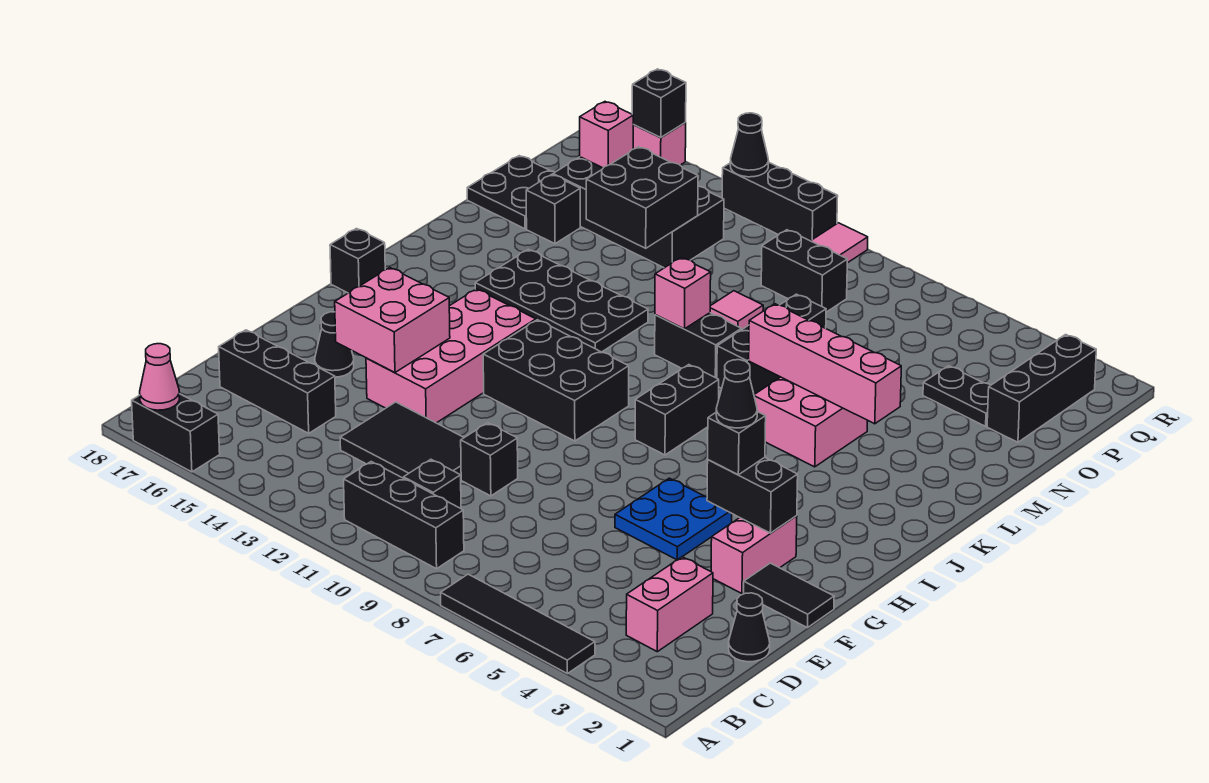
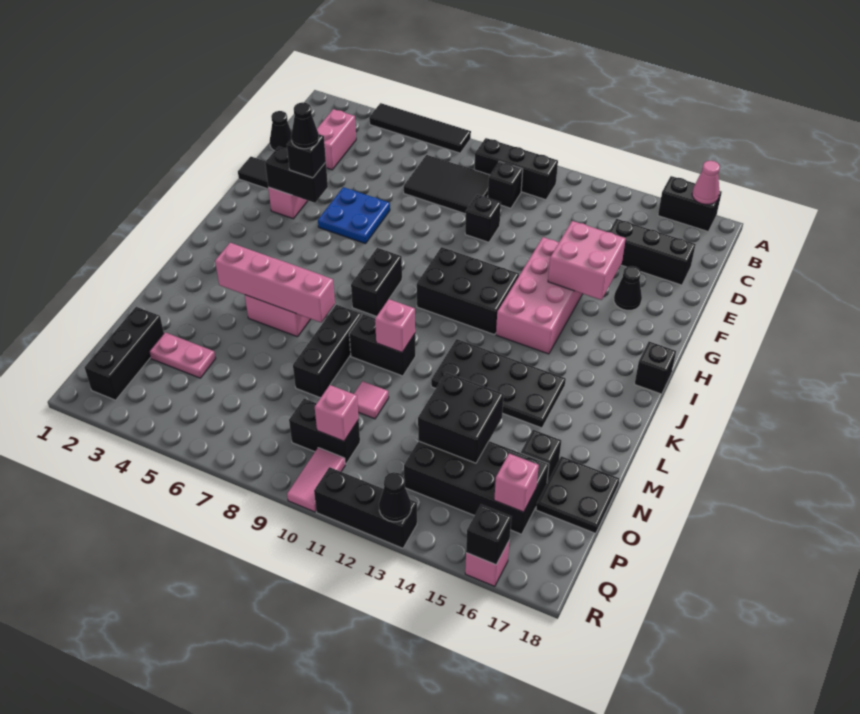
black 2x3 tile [340,402,464,478] -> black 2x3 tile moved to [404,155,490,214]
black 1x2 plate [923,366,991,426] -> pink 1x2 plate [149,332,216,378]
none -> pink 1x1 brick [315,385,359,441]

